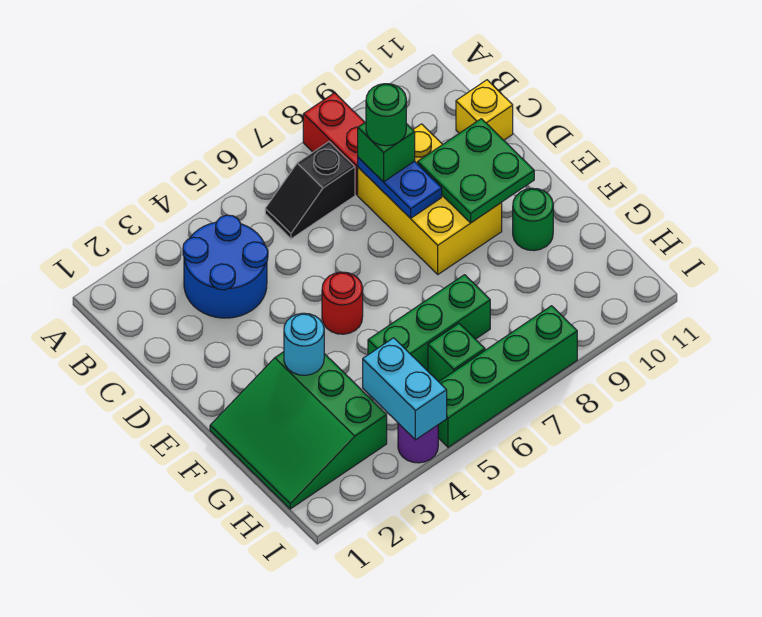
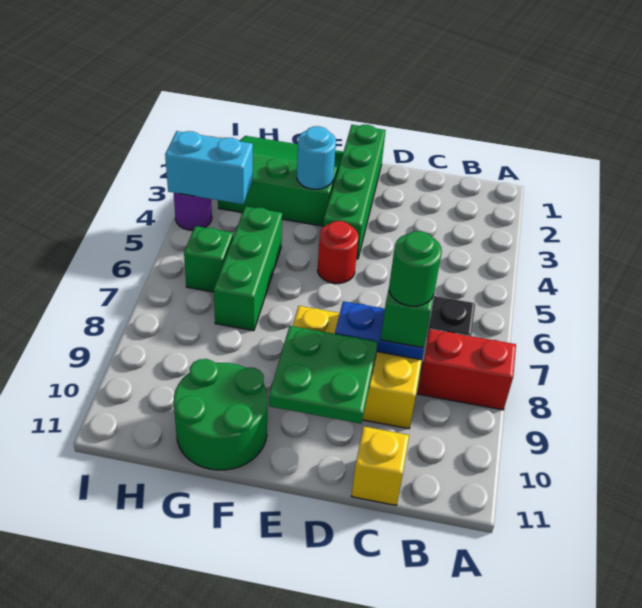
blue 2x2 round brick [183,215,268,318] -> none
green 1x1 round brick [513,188,553,251] -> green 2x2 round brick [173,359,268,470]
green 1x4 brick [438,306,577,447] -> green 1x4 brick moved to [323,125,386,259]

